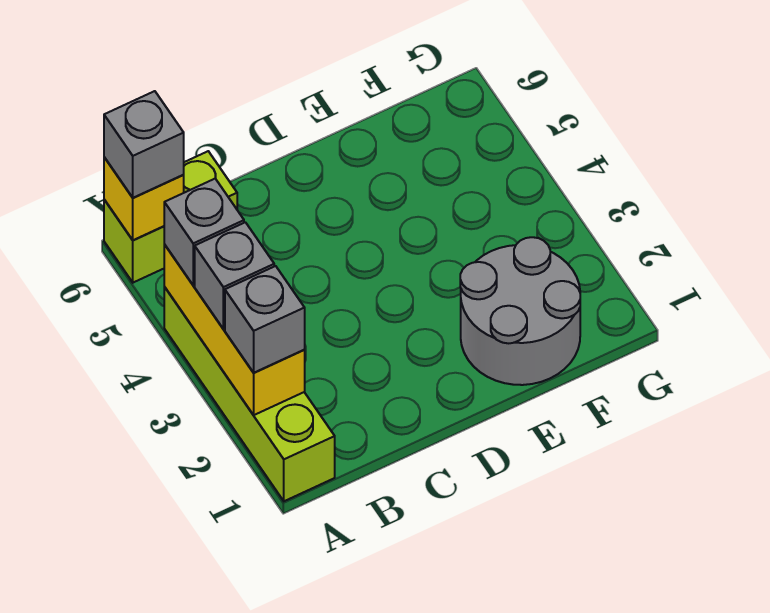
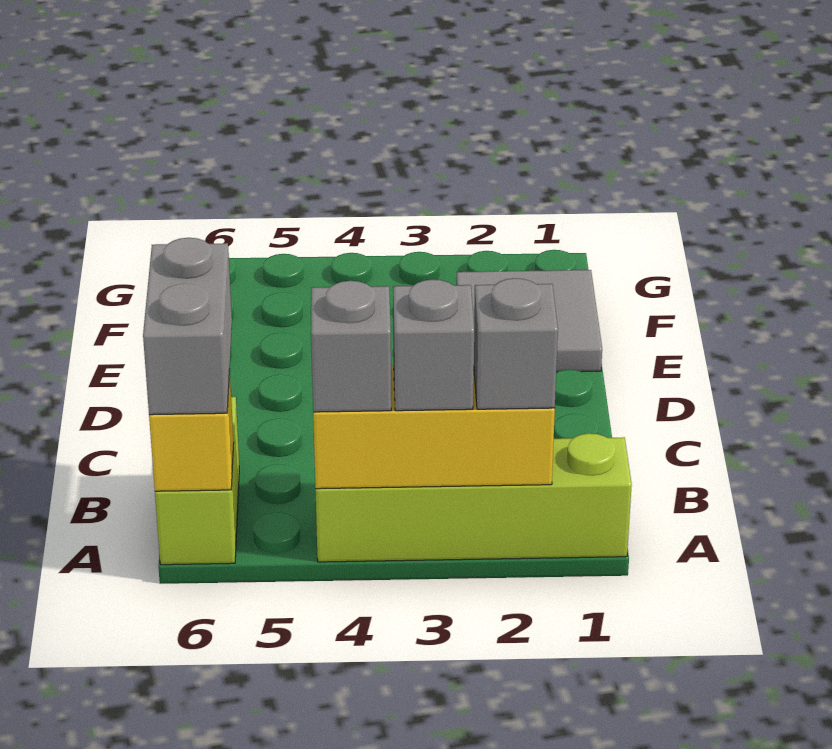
grey 1x1 brick [104,91,184,198] -> grey 1x2 brick [143,238,232,415]
grey 2x2 round brick [460,237,580,385] -> grey 2x2 tile [456,270,602,372]

